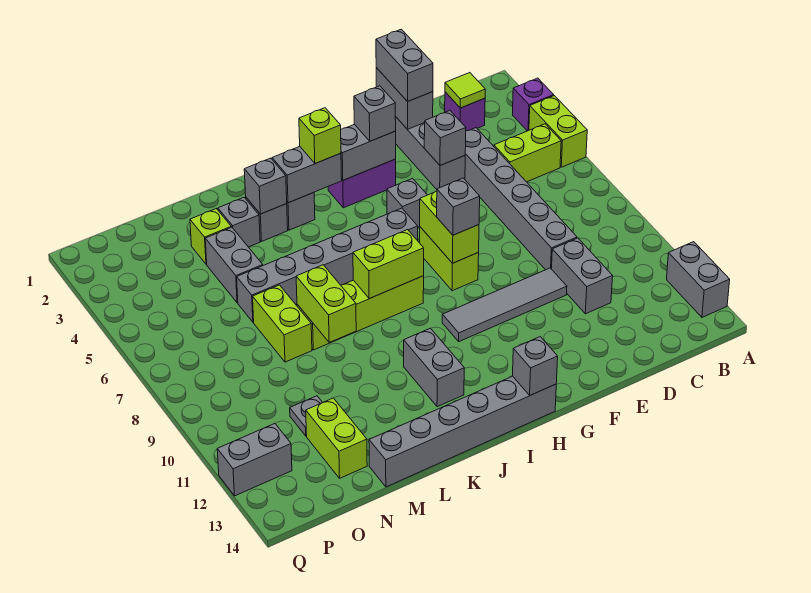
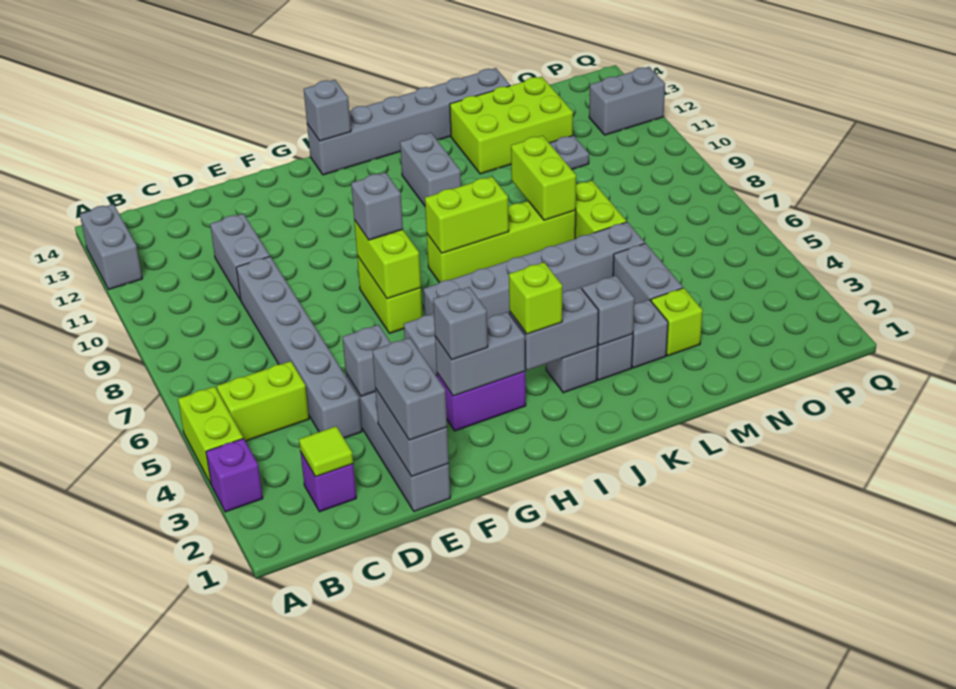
grey 1x4 tile [442,268,567,341] -> none
lime 1x2 brick [306,398,367,478] -> lime 2x3 brick [450,76,573,174]

